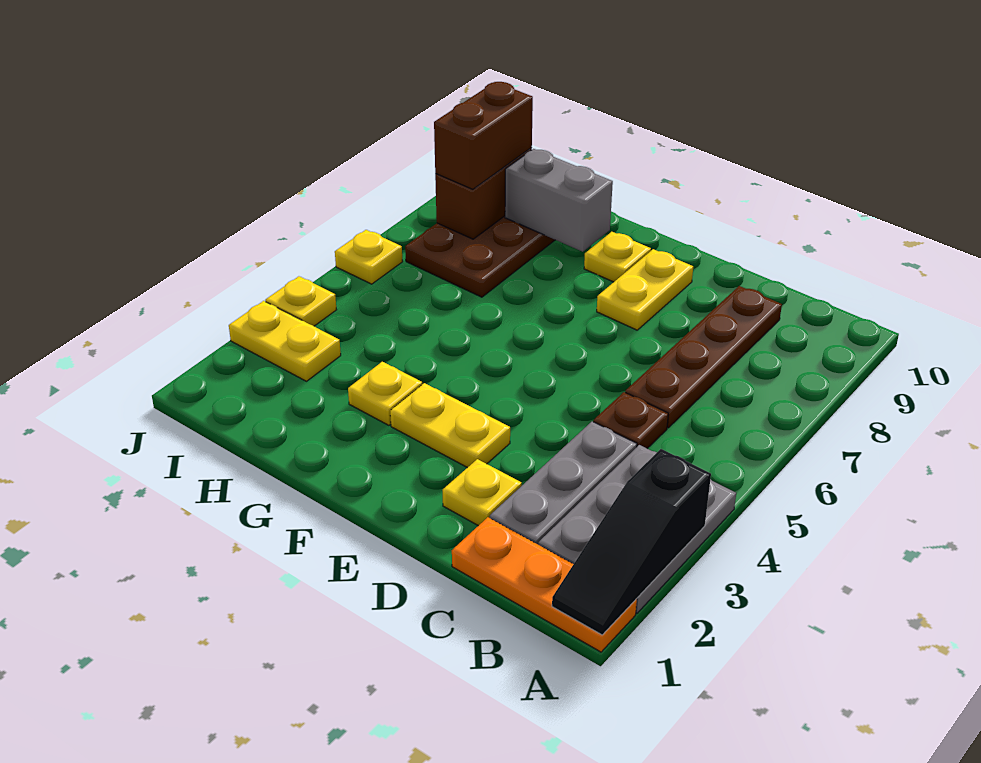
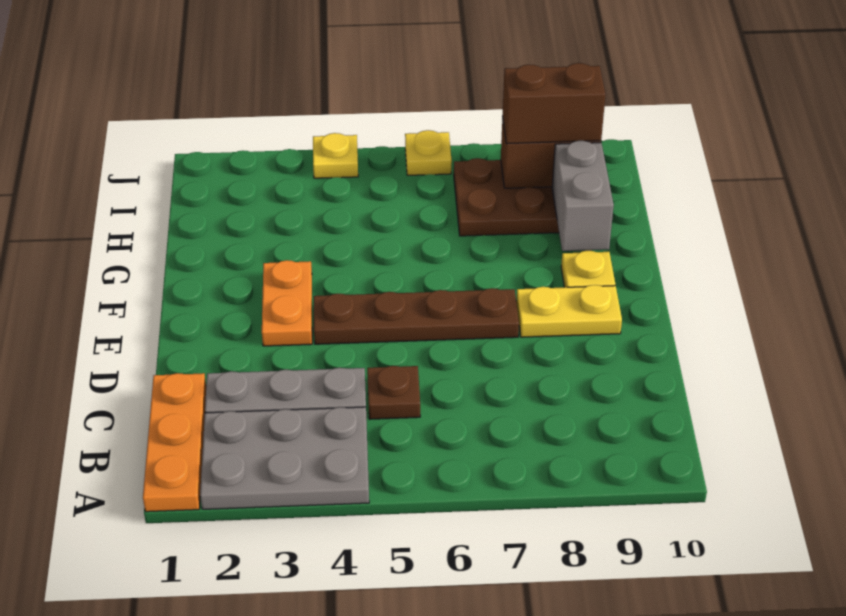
black 1x3 slope [552,449,711,635] -> none
brown 1x4 plate [625,286,782,428] -> brown 1x4 plate moved to [314,288,519,344]
yellow 1x1 plate [443,459,522,526] -> none
yellow 1x2 plate [390,383,510,468] -> orange 1x2 plate [262,260,312,346]
yellow 1x1 plate [348,362,422,425] -> none
yellow 1x2 plate [229,301,341,381] -> none

